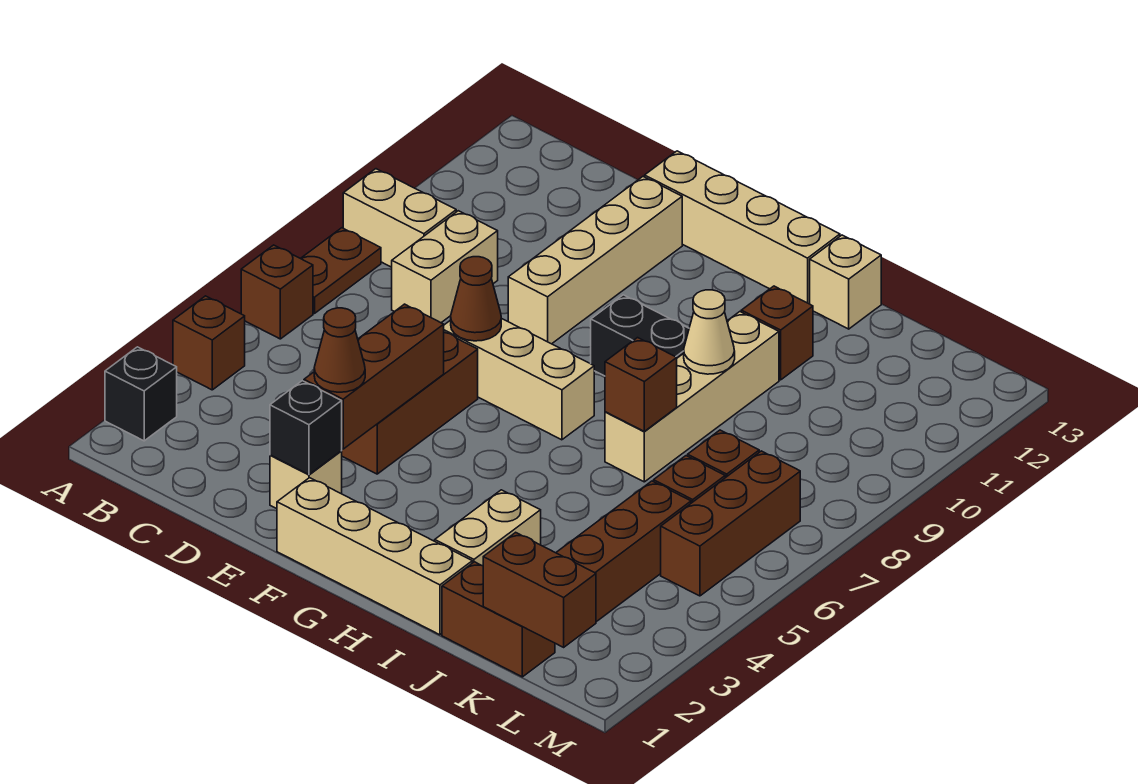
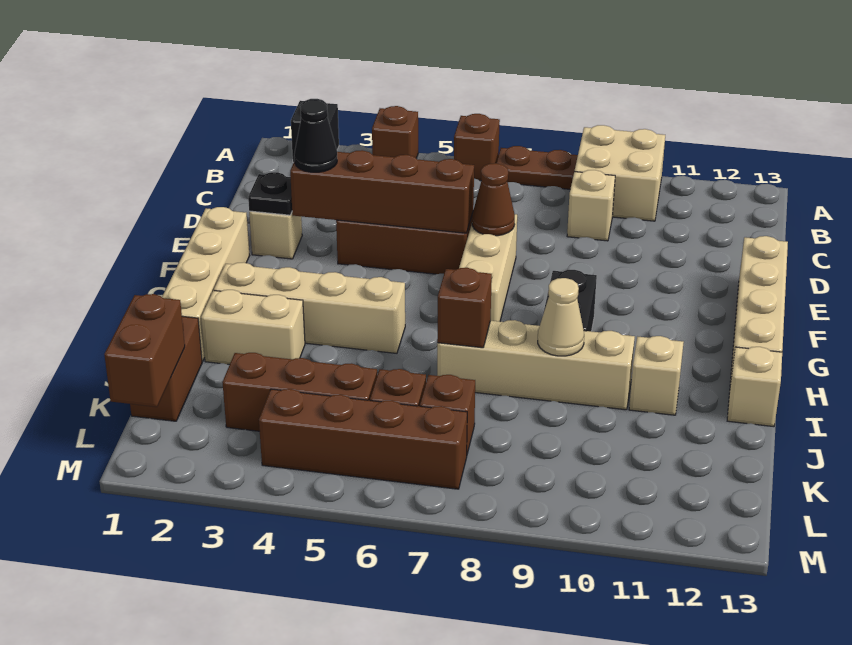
tan 1x2 brick [343,169,456,267] -> tan 2x2 brick [575,125,665,221]
tan 1x2 brick [392,211,498,323] -> tan 1x1 brick [567,170,615,241]
black 1x1 brick [270,381,342,475] -> black 1x1 plate [248,172,292,215]
brown 1x3 brick [304,304,444,449] -> brown 1x4 brick [290,150,474,233]
brown 1x1 cone [314,308,365,392] -> black 1x1 cone [294,99,337,172]
tan 1x4 brick [508,177,682,344] -> tan 1x4 brick moved to [214,263,405,353]
brown 1x1 brick [741,286,813,380] -> tan 1x1 brick [629,336,684,415]
brown 1x3 brick [661,451,800,596] -> brown 1x4 brick [259,389,467,489]

